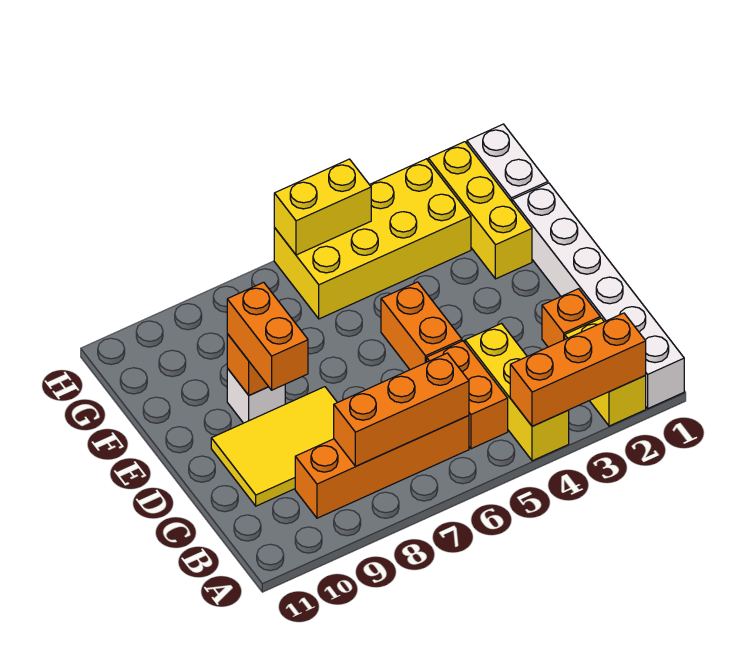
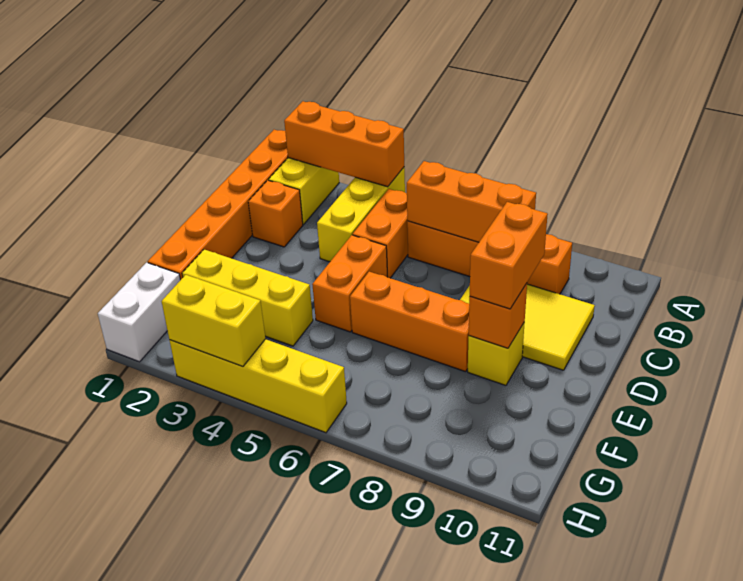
white 1x6 brick [512,183,684,408] -> orange 1x6 brick [148,130,288,280]
none -> orange 1x3 brick [350,272,469,372]
white 1x1 brick [227,368,285,423] -> yellow 1x1 brick [468,322,525,385]
yellow 1x3 brick [428,142,532,279] -> yellow 1x3 brick turned to [182,249,313,346]
yellow 2x4 brick [274,159,471,319] -> yellow 1x4 brick [169,339,347,433]
yellow 1x2 brick [274,159,371,255] -> yellow 1x2 brick moved to [161,275,266,367]

